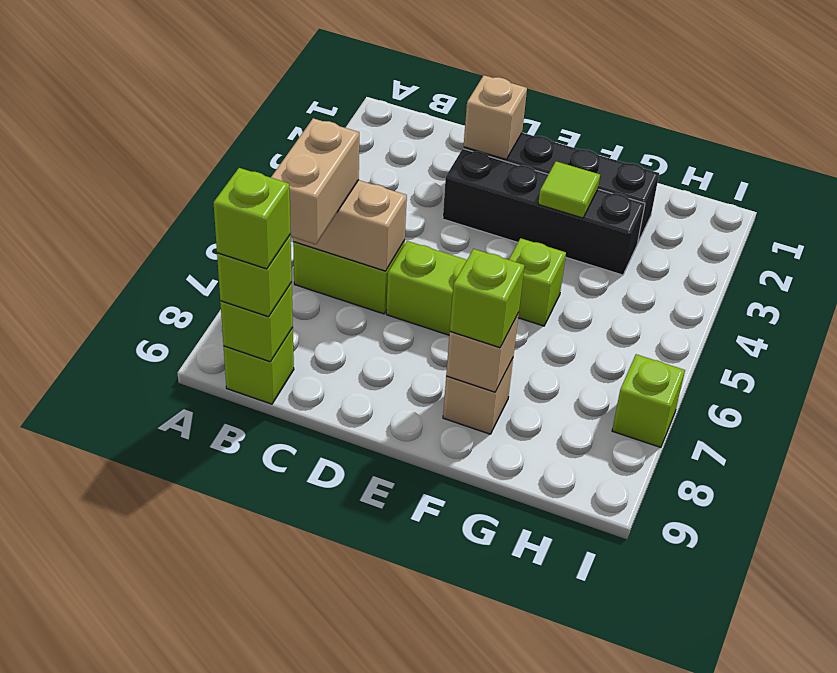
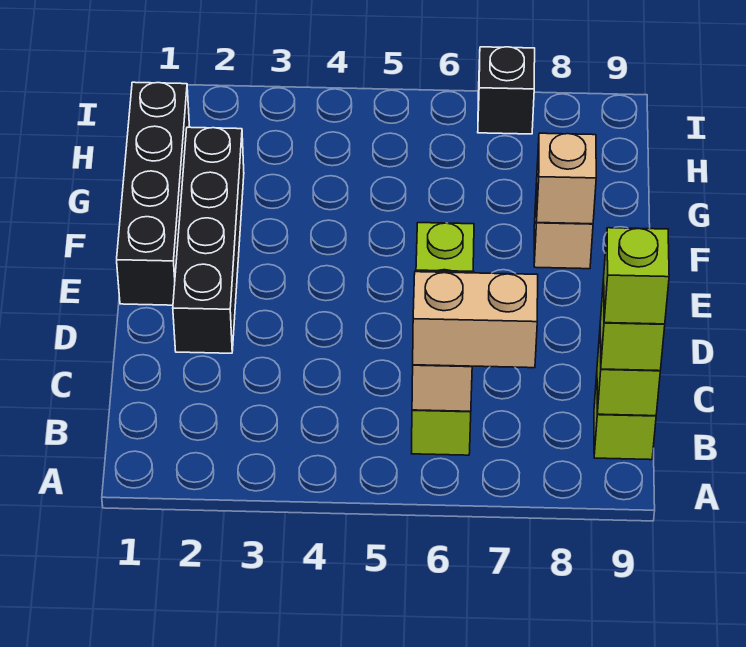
tan 1x1 brick [464,75,527,159] -> none
black 1x4 brick [443,149,645,275] -> black 1x4 brick moved to [117,82,190,305]
lime 1x1 tile [538,161,600,218] -> none
lime 1x1 brick [509,238,566,326] -> none
lime 1x1 brick [450,249,524,348] -> none
lime 1x1 brick [612,354,685,447] -> black 1x1 brick [478,47,535,134]

